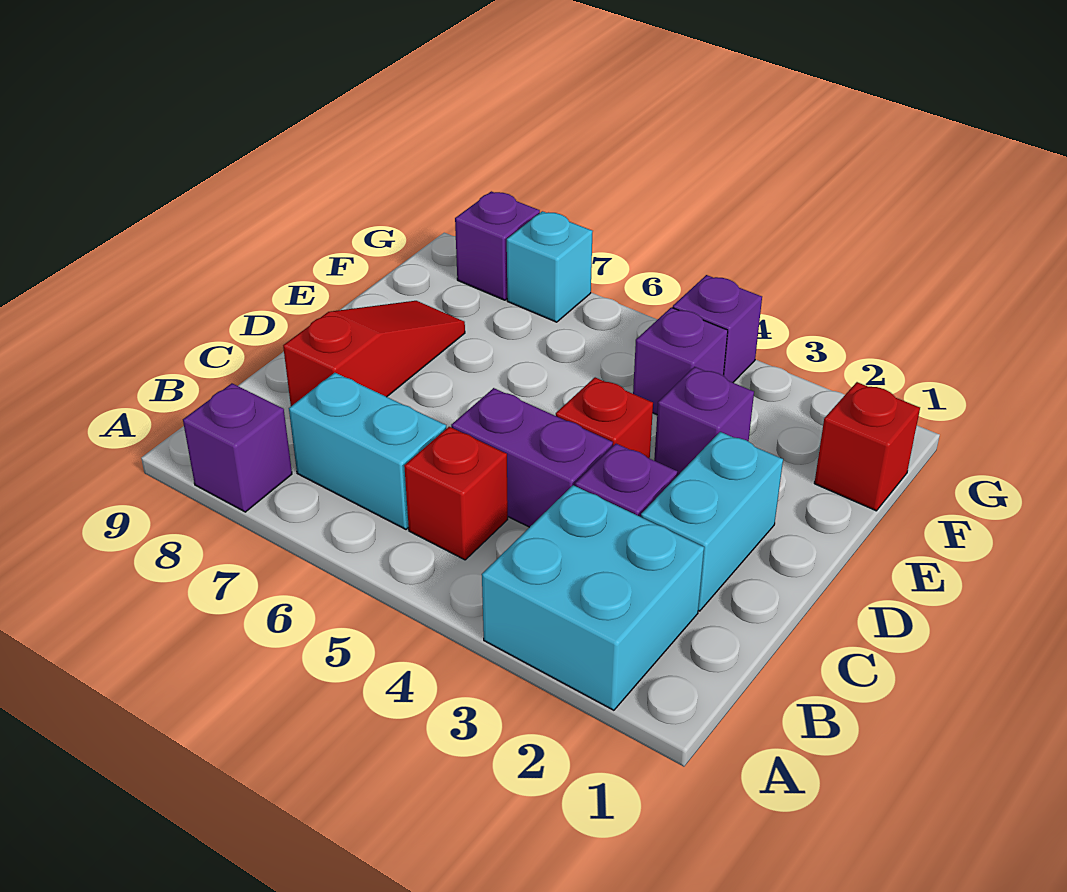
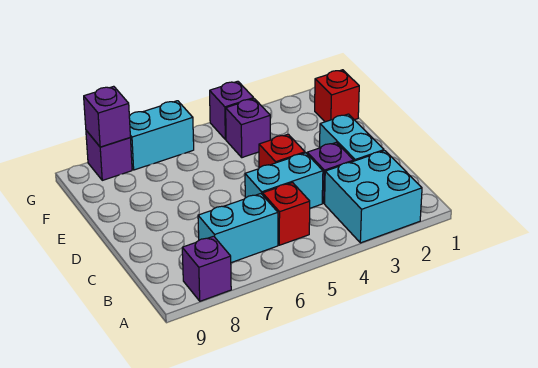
purple 1x2 brick [451,388,613,527] -> cyan 1x2 brick [245,153,323,208]
red 1x3 slope [283,301,465,406] -> none
purple 1x1 brick [654,367,754,476] -> purple 1x1 brick moved to [84,86,130,147]
cyan 1x1 brick [507,211,593,322] -> cyan 1x2 brick [129,101,194,170]

